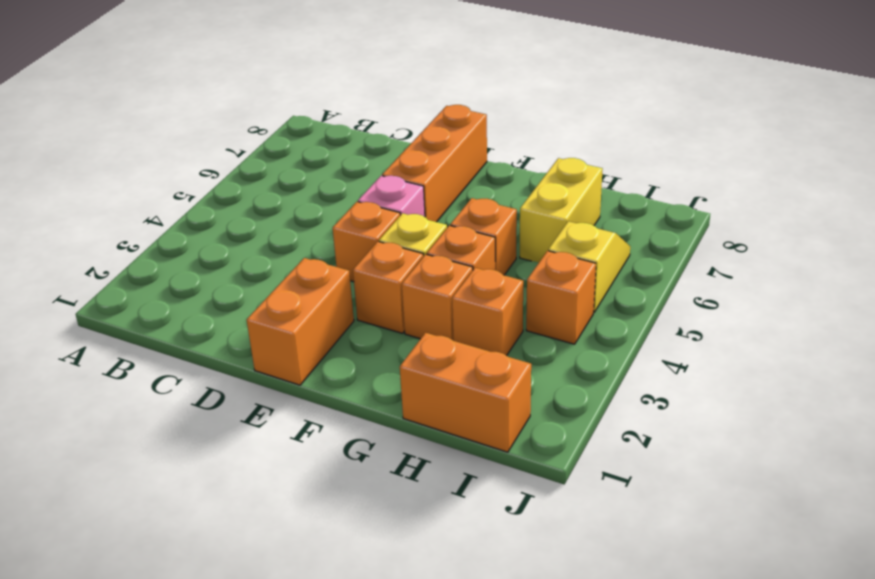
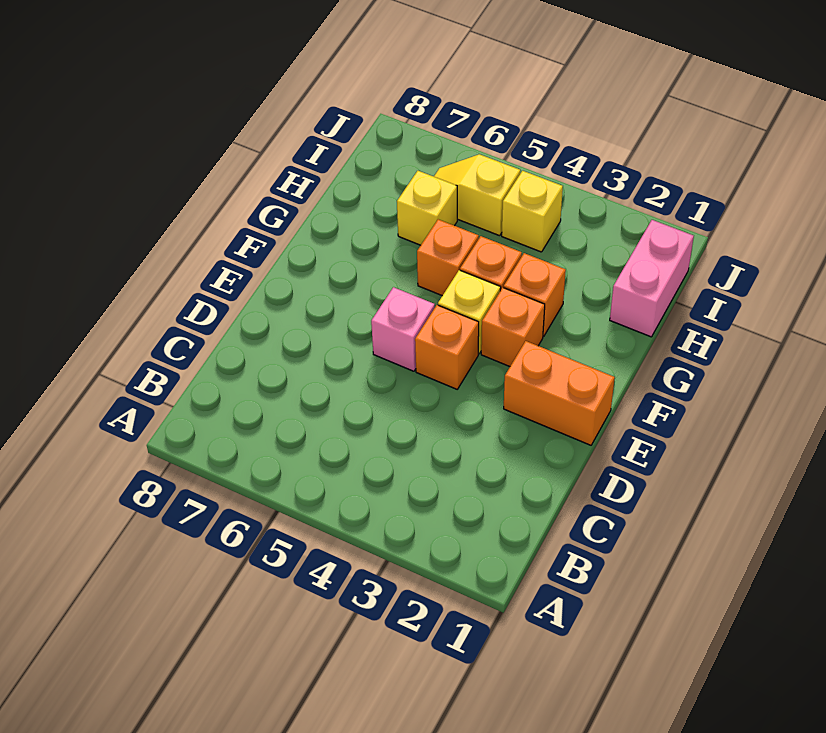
orange 1x3 brick [382,105,487,222] -> none
orange 1x2 brick [400,333,531,452] -> pink 1x2 brick [610,220,694,337]
orange 1x1 brick [452,268,523,356] -> none
yellow 1x2 brick [520,158,603,262] -> yellow 1x1 brick [397,171,457,245]
orange 1x1 brick [526,251,596,344] -> yellow 1x1 brick [502,171,563,252]

